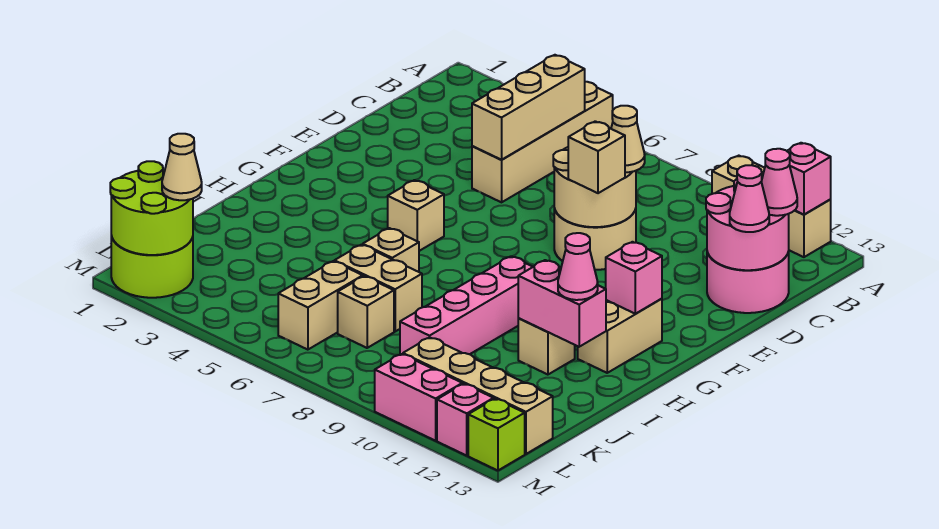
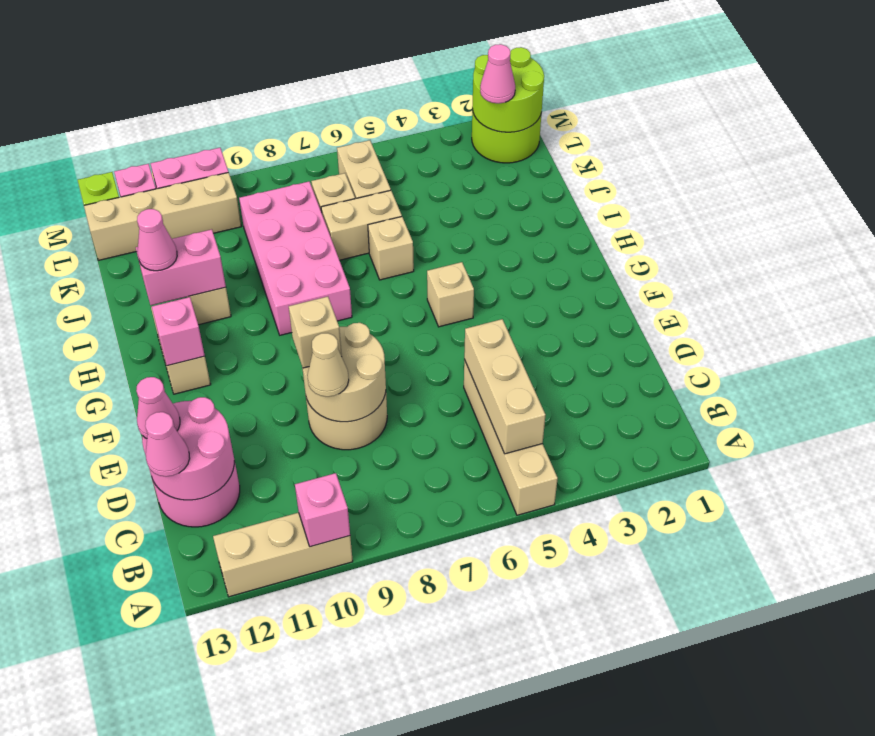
pink 1x1 brick [787,143,831,214] -> pink 1x1 brick moved to [295,473,350,547]
pink 1x4 brick [400,256,532,354] -> pink 2x4 brick [239,182,352,335]
tan 1x1 cone [162,134,202,200] -> pink 1x1 cone [480,44,515,103]

